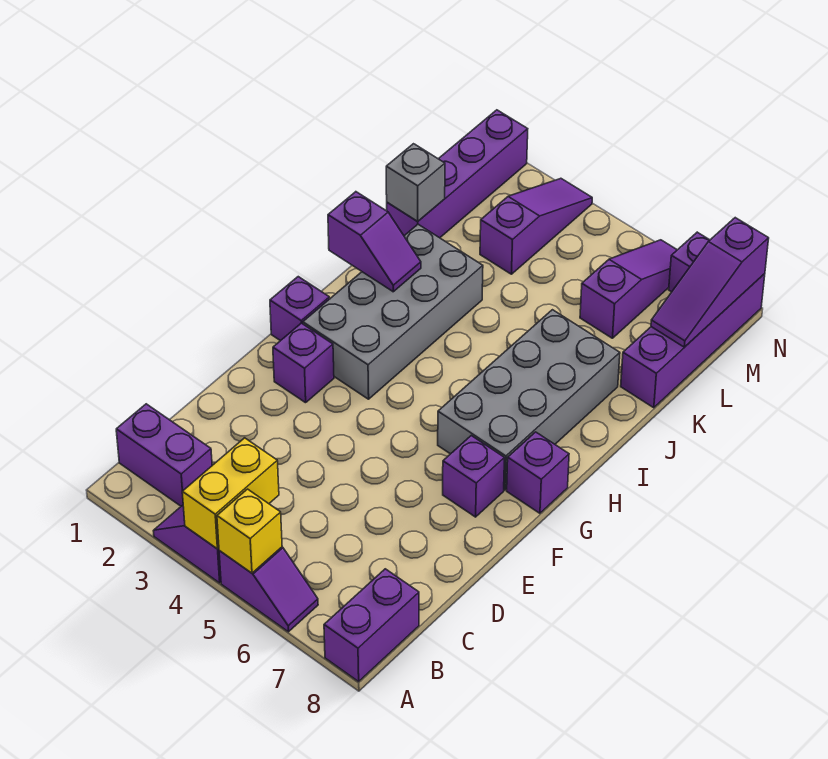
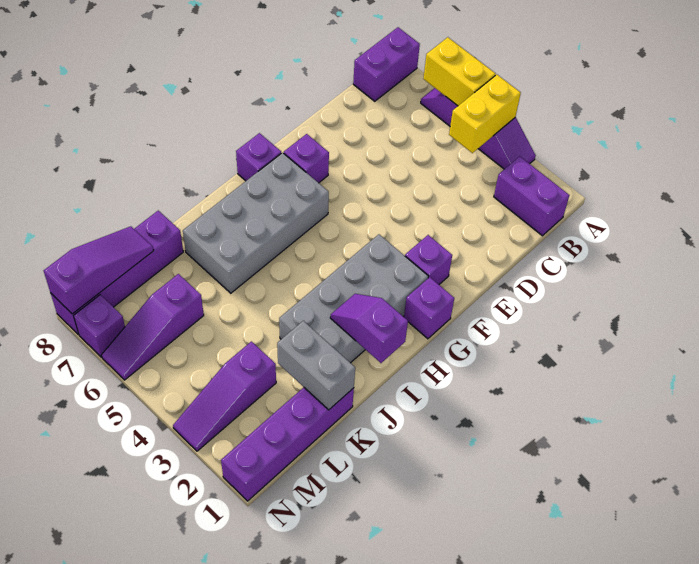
yellow 1x1 brick [217,489,282,573] -> yellow 1x2 brick [423,37,496,106]
grey 1x1 brick [386,144,445,221] -> grey 1x2 brick [277,321,355,410]

